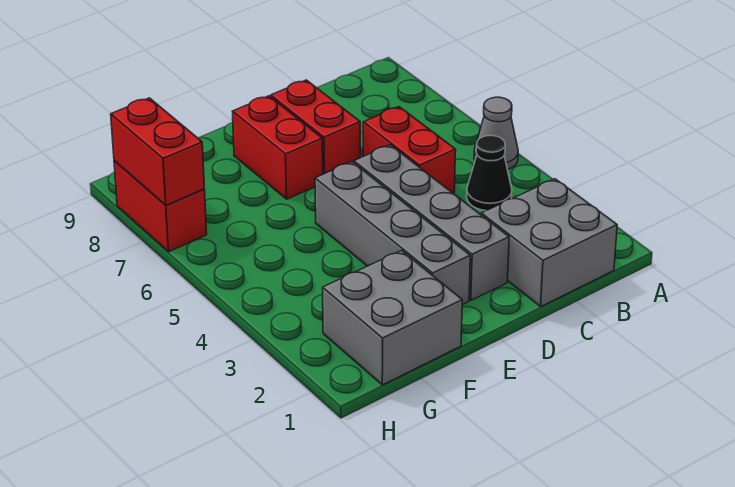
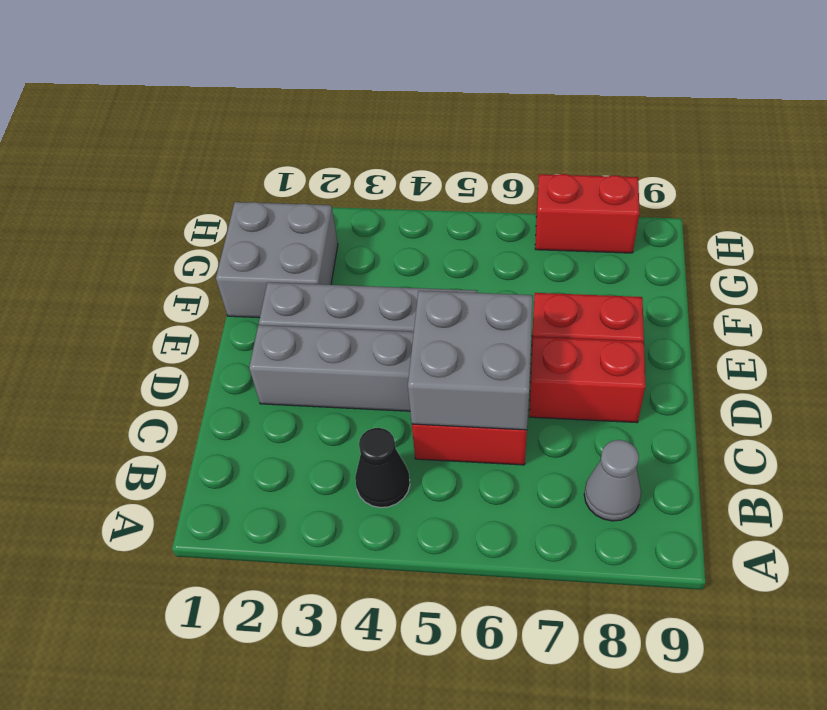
grey 1x1 cone [474,97,518,170] -> grey 1x1 cone moved to [584,440,641,521]
grey 2x2 brick [481,179,617,306] -> grey 2x2 brick moved to [408,291,533,430]
red 1x2 brick [111,98,204,205] -> none

